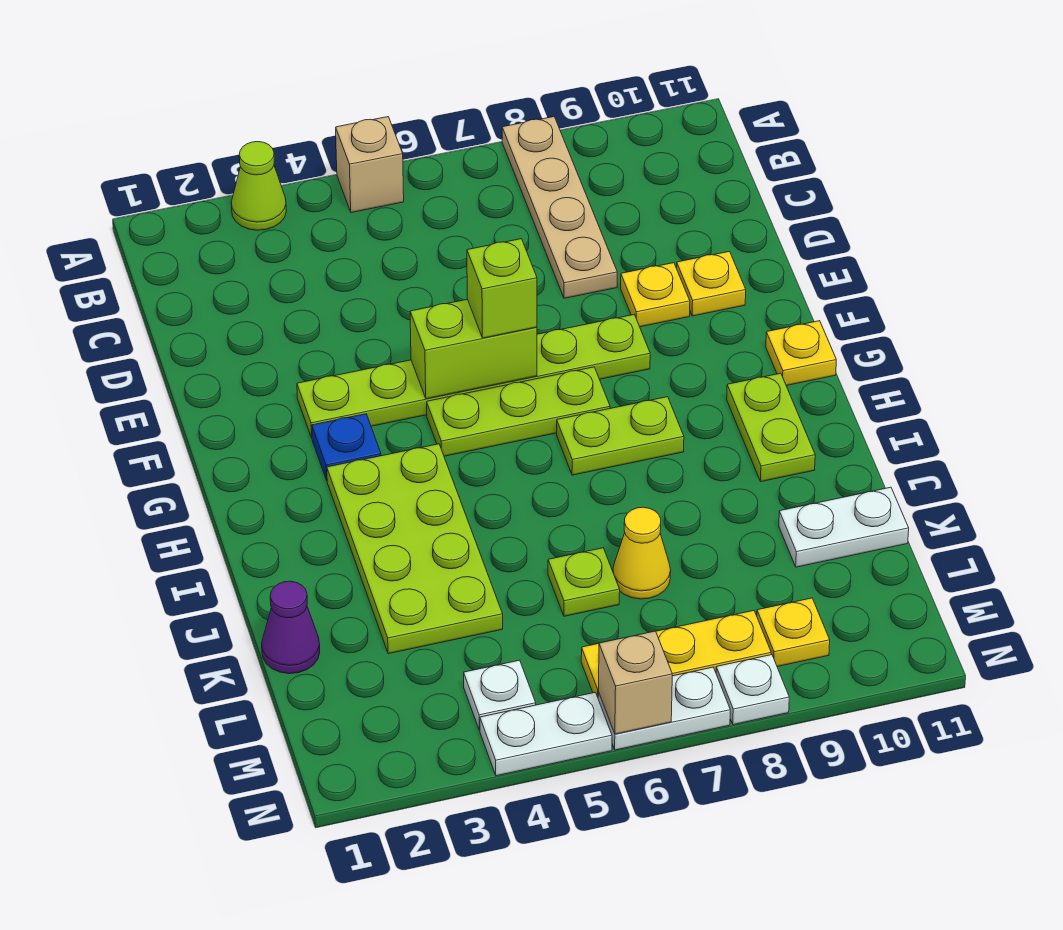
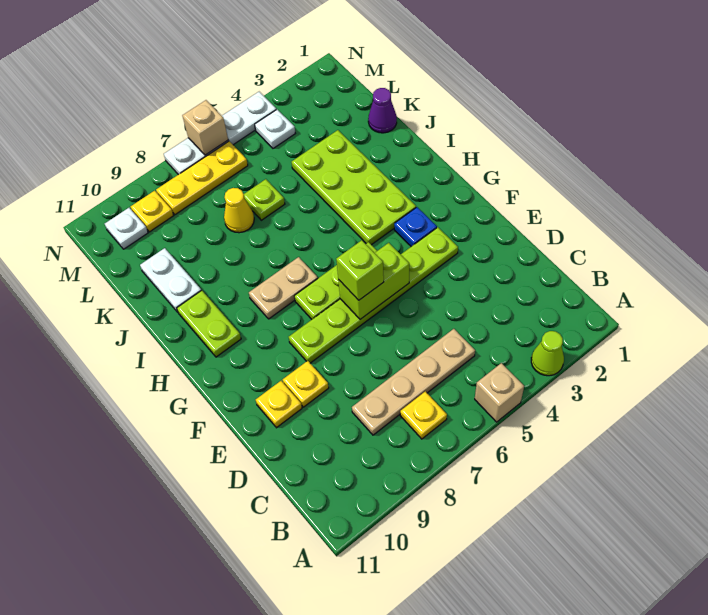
tan 1x4 plate [502,117,617,298] -> tan 1x4 plate turned to [352,329,475,435]
yellow 1x1 plate [766,321,836,386] -> yellow 1x1 plate moved to [400,391,447,439]
lime 1x2 plate [557,397,684,475] -> tan 1x2 plate [249,257,318,319]
white 1x2 plate [779,487,909,567] -> white 1x2 plate turned to [140,248,201,312]
white 1x1 plate [716,655,789,725] -> white 1x1 plate moved to [105,208,148,249]

